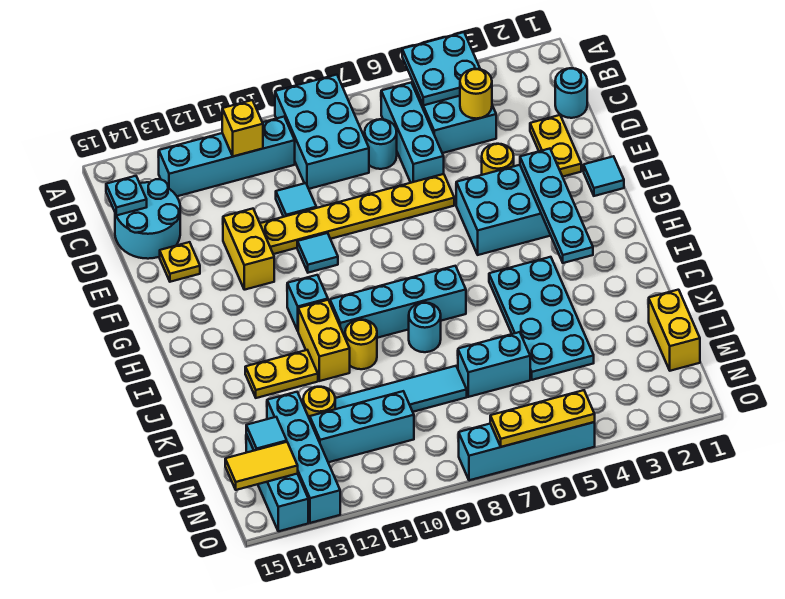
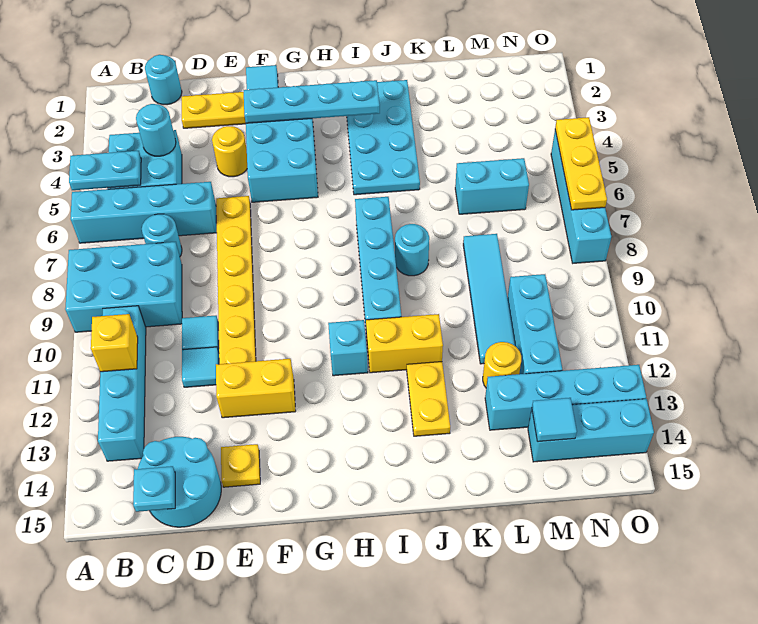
cyan 2x2 plate [402,32,480,105] -> cyan 1x2 plate [69,151,141,190]
cyan 1x3 brick [381,83,444,183] -> cyan 1x4 brick [70,182,217,243]
yellow 1x1 round brick [460,69,492,119] -> cyan 1x1 round brick [136,104,176,156]
cyan 1x1 tile [297,233,338,273] -> cyan 1x1 tile moved to [182,347,219,387]
cyan 2x4 plate [489,257,594,380] -> cyan 2x4 plate turned to [347,80,420,195]
yellow 1x1 round brick [345,320,377,369] -> none
yellow 1x2 brick [649,290,700,371] -> none
cyan 1x2 brick [458,332,530,397] -> cyan 1x2 brick turned to [455,158,529,214]
yellow 1x2 tile [225,442,298,490] -> none

